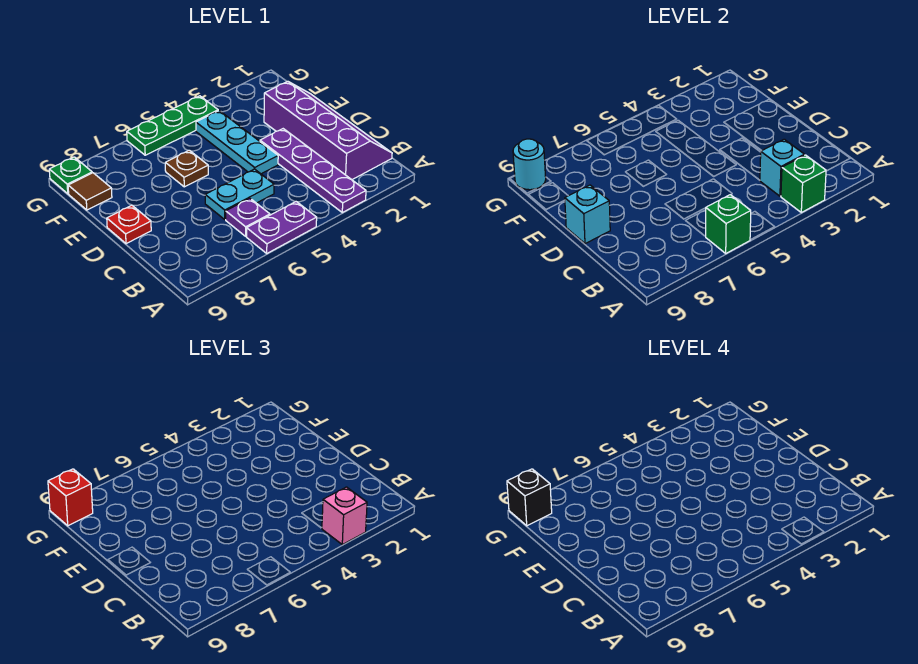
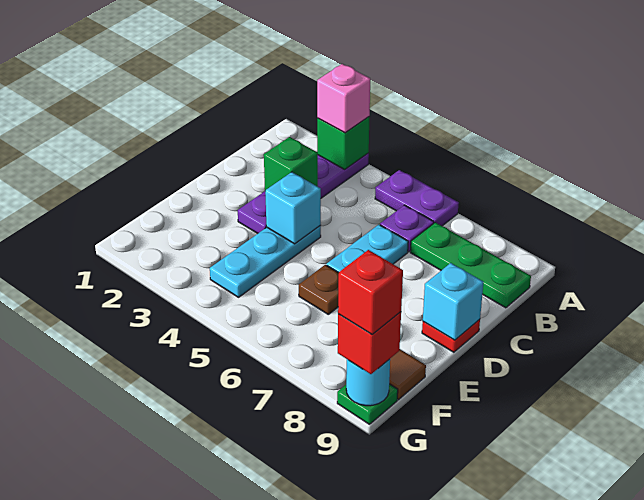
green 1x1 brick [705,195,751,253] -> green 1x1 brick moved to [264,137,318,190]
purple 2x4 slope [264,81,392,180] -> none
cyan 1x1 brick [760,139,804,196] -> cyan 1x1 brick moved to [265,172,321,244]
cyan 1x2 plate [205,169,274,219] -> cyan 1x2 plate turned to [327,224,408,273]
green 1x3 plate [127,96,218,155] -> green 1x3 plate moved to [410,222,531,308]
black 1x1 brick [507,469,552,526] -> red 1x1 brick [338,250,403,334]

